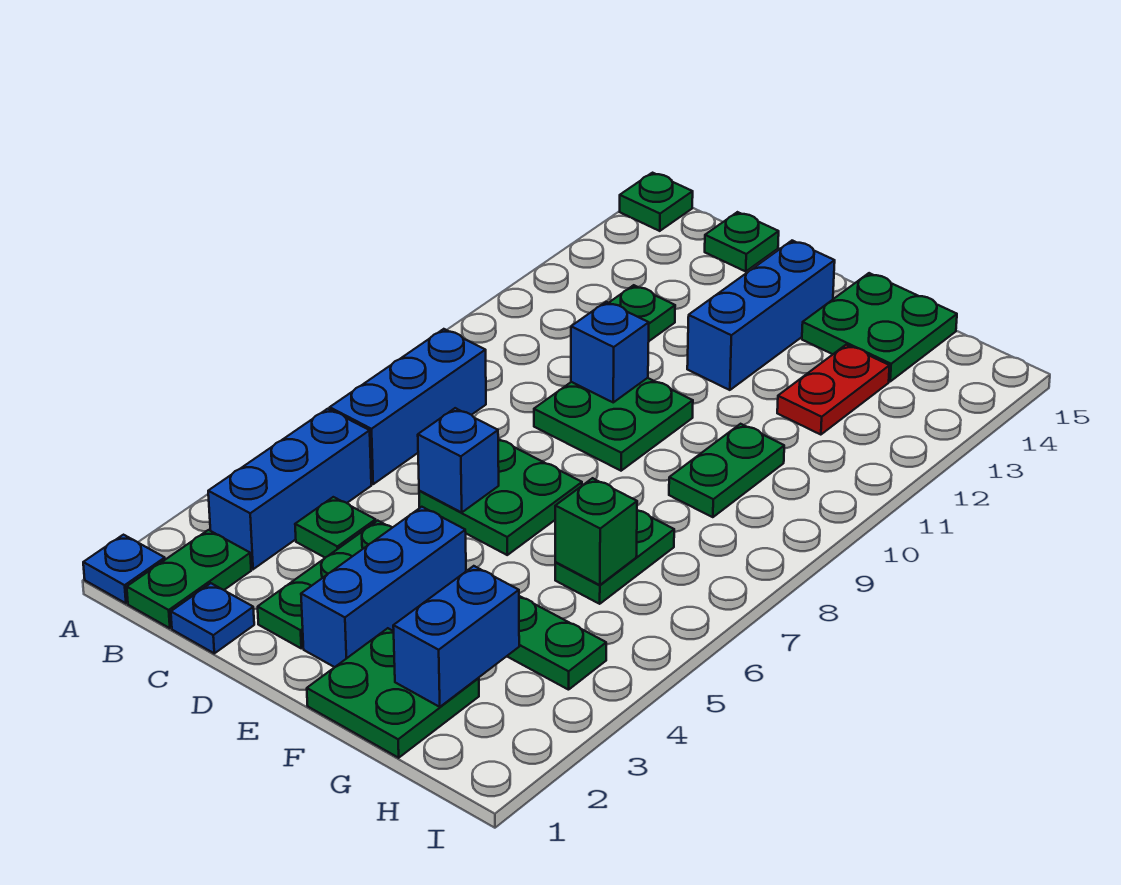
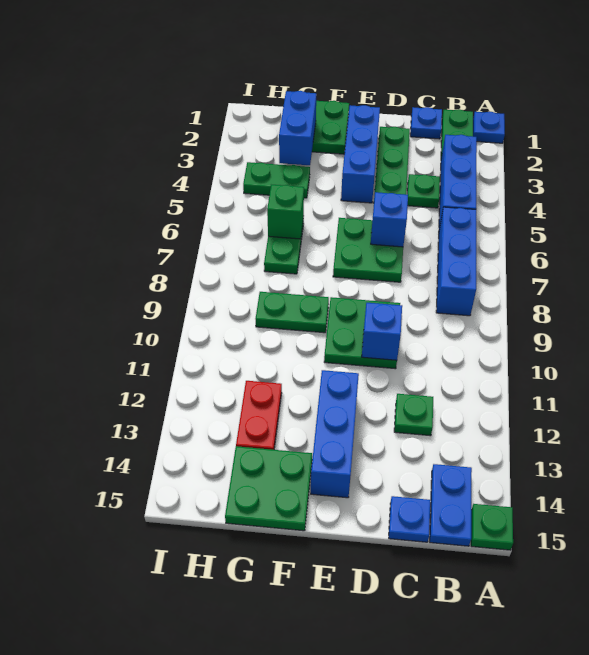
none -> blue 1x2 plate [430,464,472,546]
green 1x1 plate [705,212,779,271] -> blue 1x1 plate [389,496,430,542]
green 1x2 plate [669,424,784,517] -> green 1x2 plate turned to [256,292,329,333]

